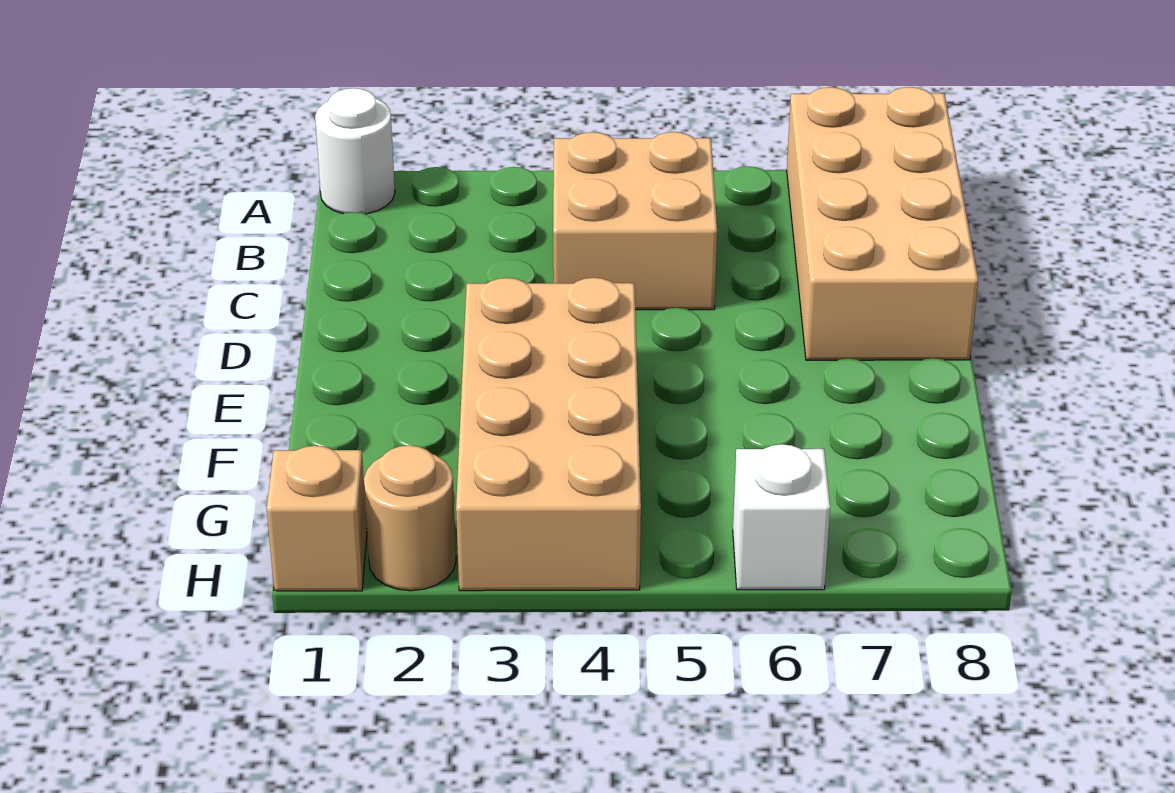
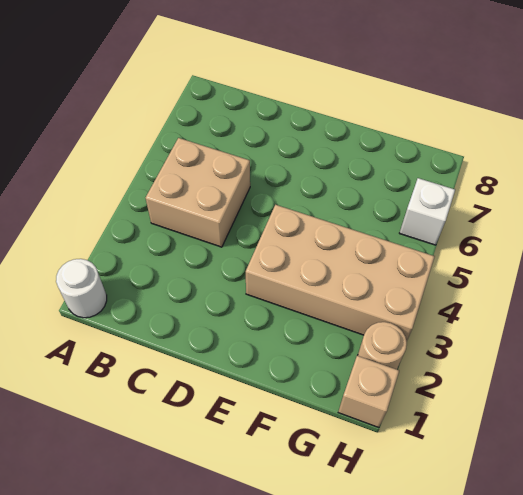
tan 2x4 brick [787,87,978,360] -> none

